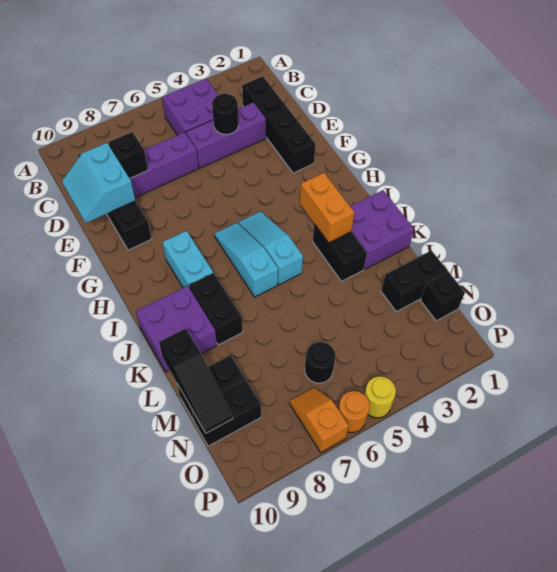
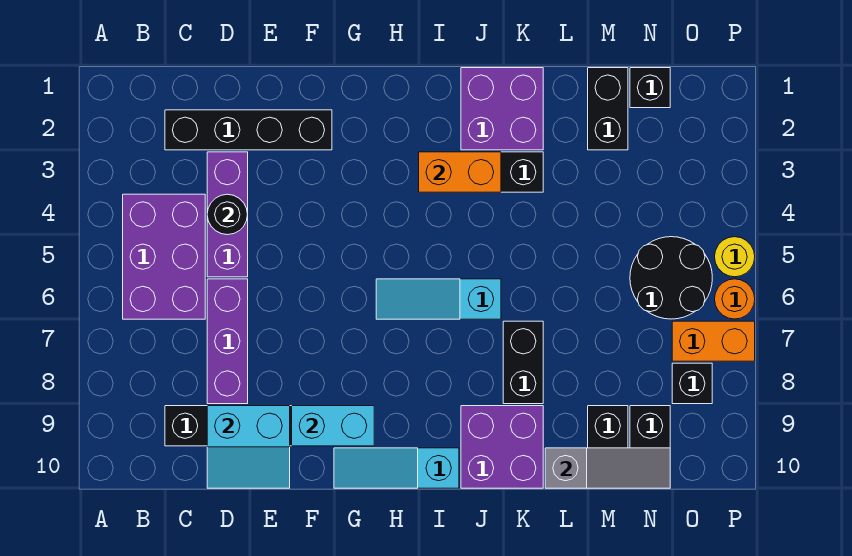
purple 2x2 brick [162,79,218,135] -> purple 2x3 brick [123,194,205,319]
black 1x1 brick [109,132,148,178] -> black 1x1 brick moved to [672,363,712,404]
cyan 1x3 slope [238,212,303,285] -> cyan 1x3 slope moved to [334,448,459,488]
cyan 1x2 brick [163,231,213,288] -> cyan 1x2 brick moved to [292,406,374,446]
black 1x2 brick [189,273,242,345] -> black 1x2 brick turned to [503,321,543,404]
black 1x3 slope [159,328,233,433] -> grey 1x3 slope [545,448,670,488]
black 1x1 round brick [305,342,335,383] -> black 2x2 round brick [630,237,712,319]
orange 1x2 slope [289,388,349,452] -> orange 1x2 brick [672,321,755,361]

